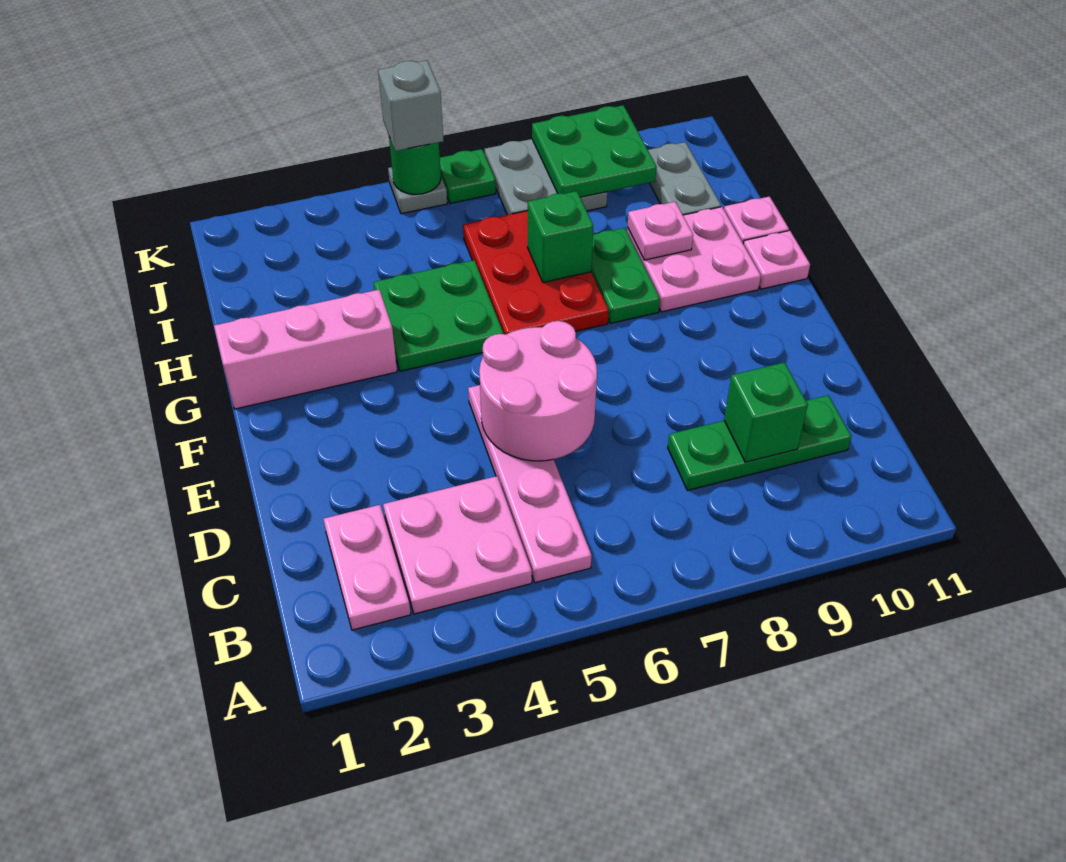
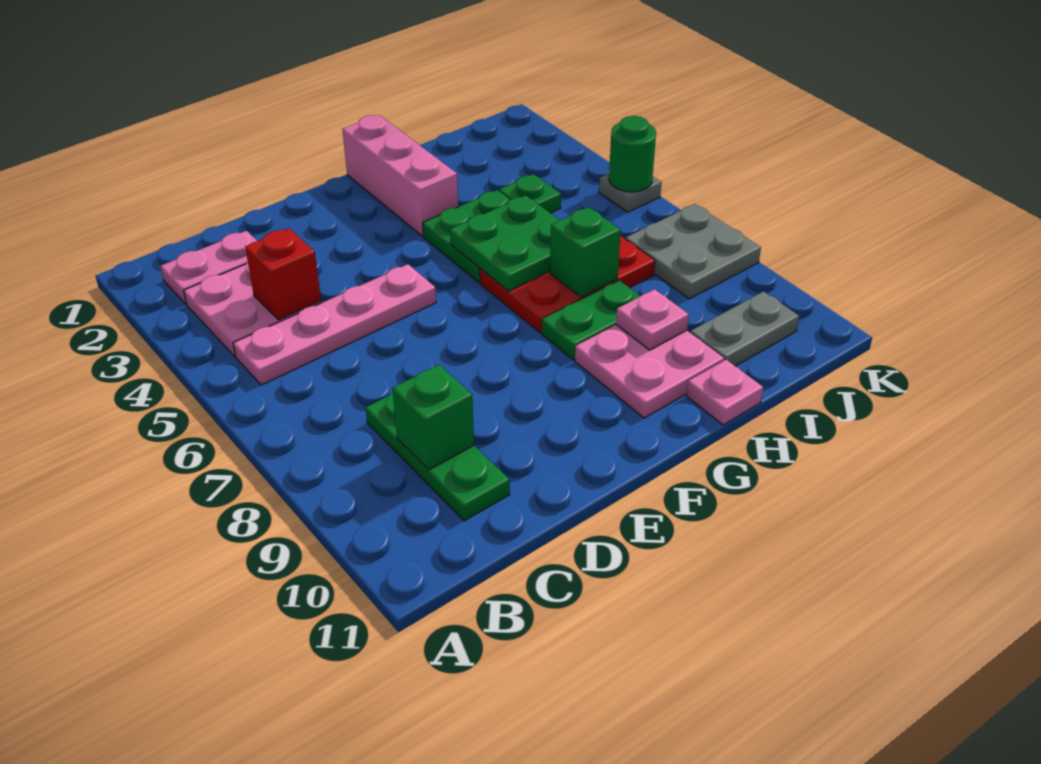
none -> red 1x1 brick [245,228,321,320]
pink 2x2 round brick [479,321,597,461] -> none
pink 1x1 plate [743,231,810,289] -> none
green 2x2 plate [532,105,657,197] -> green 2x2 plate moved to [450,195,559,291]
grey 1x1 brick [378,60,444,151] -> none
green 1x1 plate [440,149,496,204] -> green 1x1 plate moved to [499,174,561,213]

